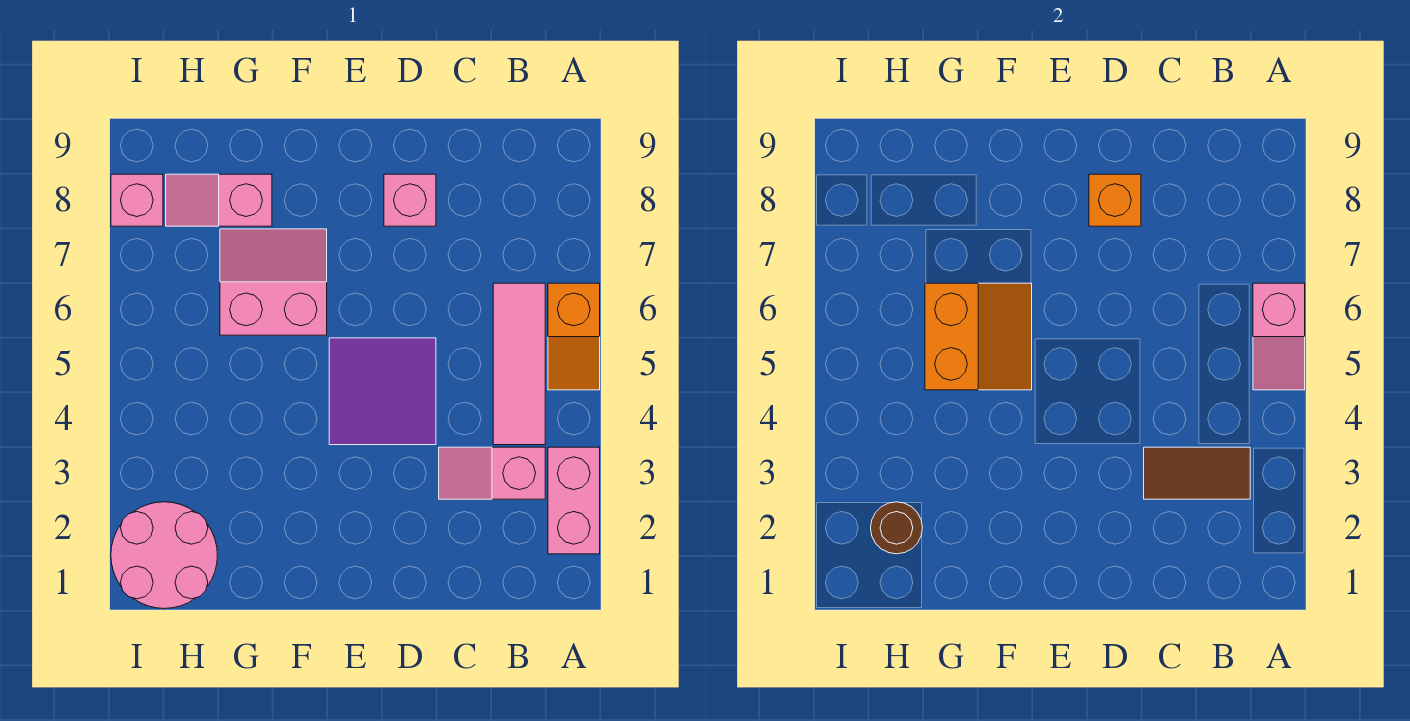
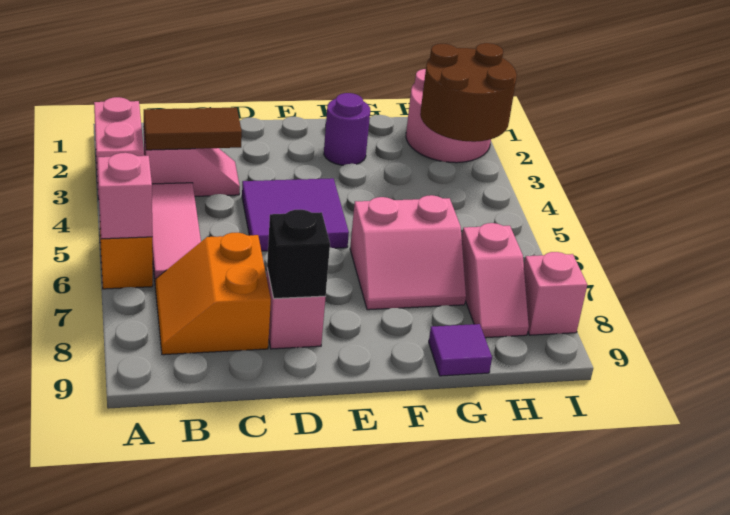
orange 1x1 brick [1089,174,1141,226] -> black 1x1 brick [267,209,330,299]
none -> purple 1x1 round brick [324,93,370,165]
orange 2x2 slope [925,283,1032,390] -> orange 2x2 slope moved to [155,233,271,355]
pink 1x2 slope [166,174,272,226] -> pink 1x2 slope turned to [462,223,529,338]
none -> purple 1x1 tile [429,324,492,376]
brown 1x1 round brick [871,502,922,554] -> brown 2x2 round brick [420,43,517,142]

